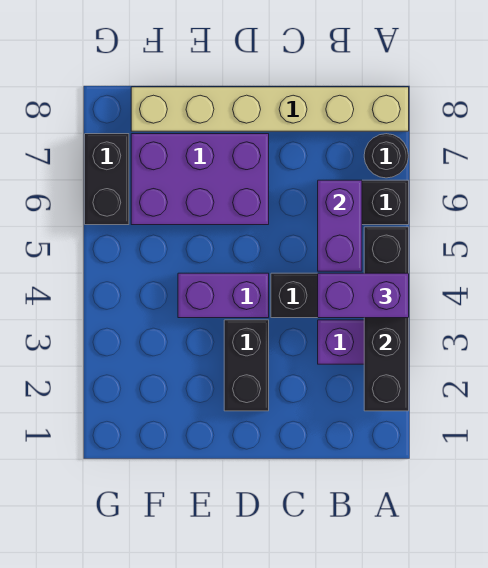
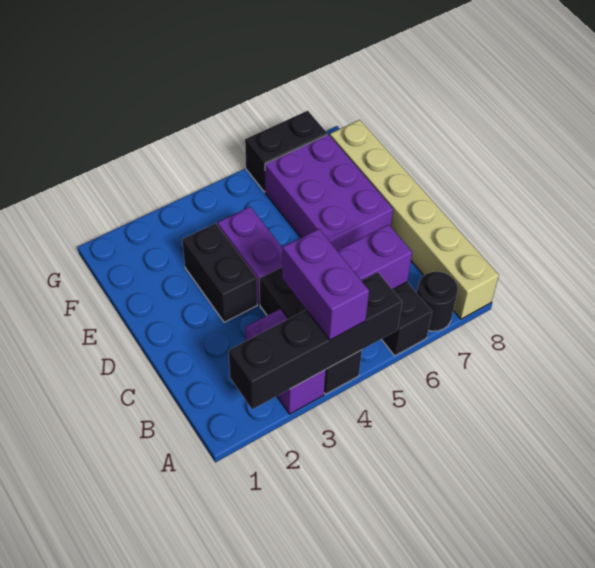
black 1x2 brick [224,320,269,411] -> black 1x2 brick turned to [182,223,257,322]

